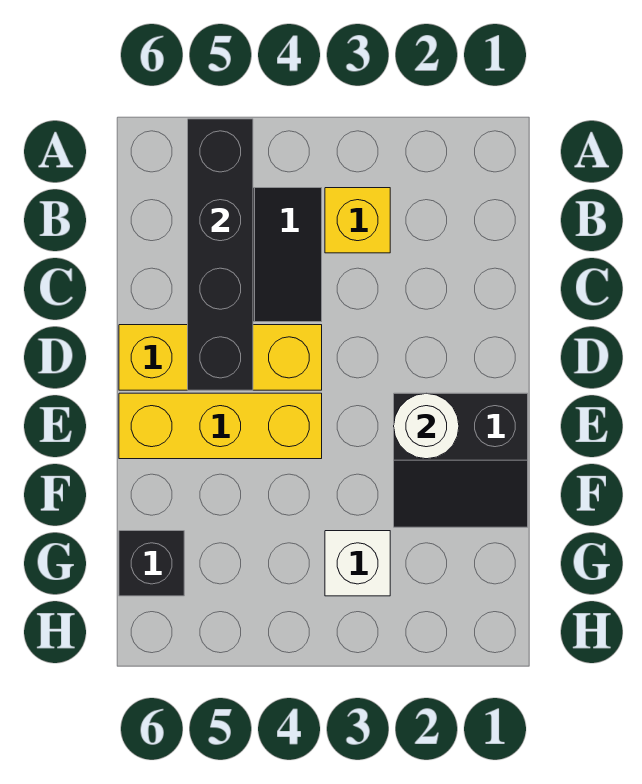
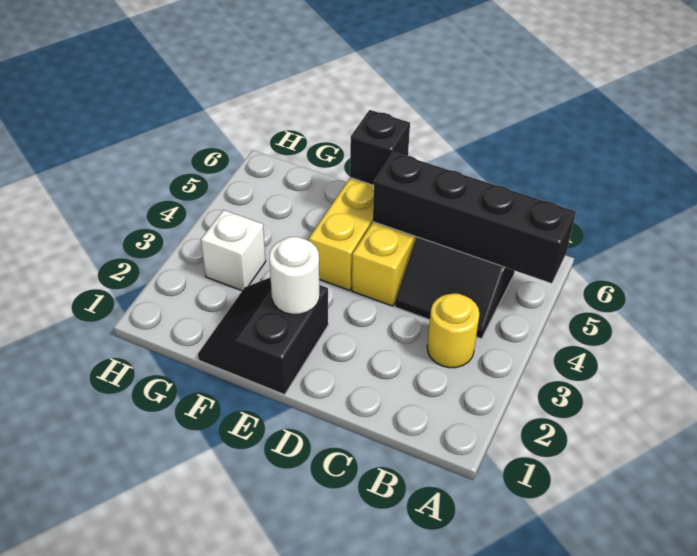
yellow 1x1 brick [325,188,390,253] -> yellow 1x1 round brick [427,293,479,368]
black 1x1 brick [119,531,184,596] -> black 1x1 brick moved to [350,110,410,185]

